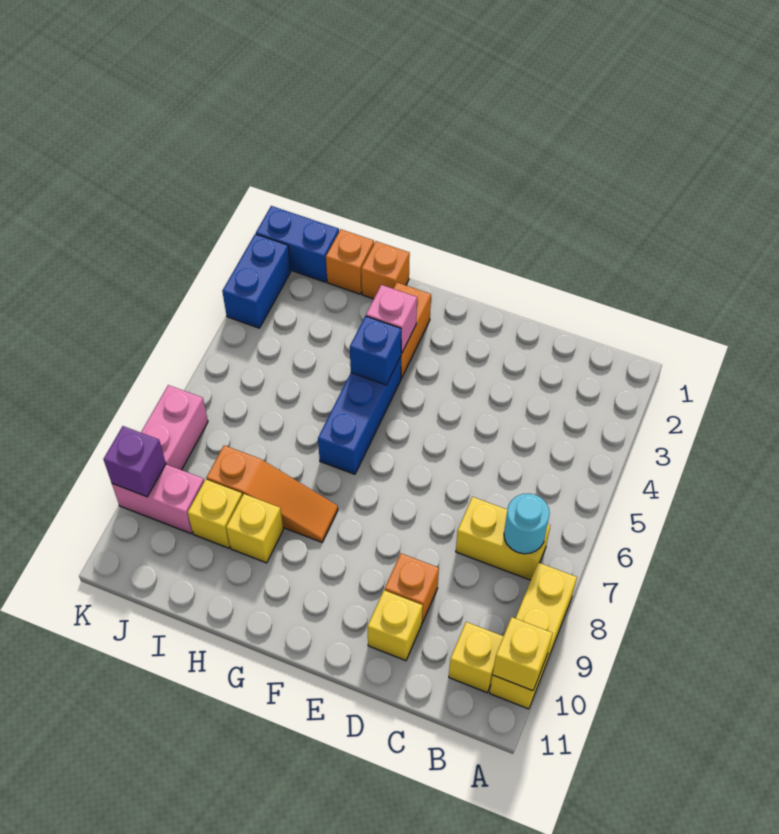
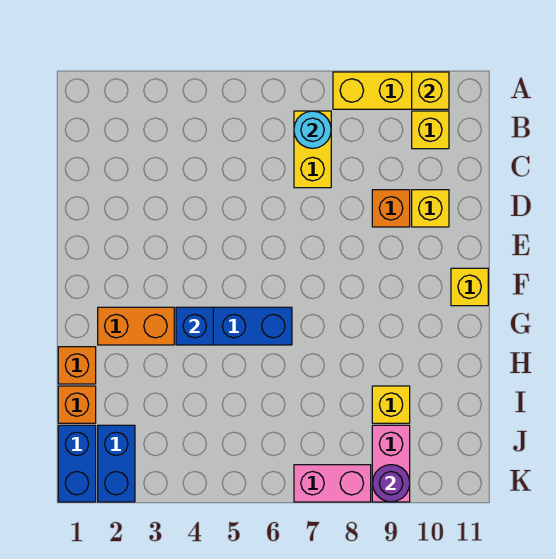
pink 1x1 brick [366,285,417,353] -> none
orange 1x3 slope [207,445,338,542] -> none
yellow 1x1 brick [226,494,283,563] -> yellow 1x1 brick moved to [451,268,488,306]
blue 1x2 brick [222,234,291,328] -> blue 1x2 brick turned to [98,425,135,502]
purple 1x1 brick [104,426,166,497] -> purple 1x1 round brick [372,465,410,502]

